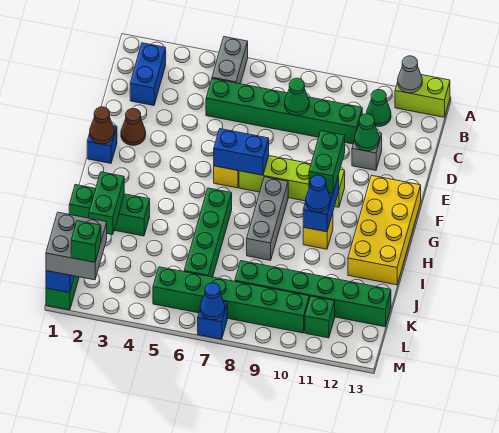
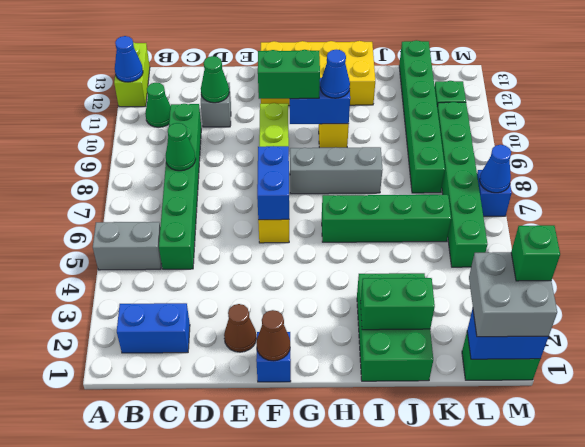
grey 1x1 cone [398,56,422,93] -> blue 1x1 cone [115,36,143,82]
green 1x3 brick [69,185,150,236] -> green 2x3 brick [357,273,433,381]

